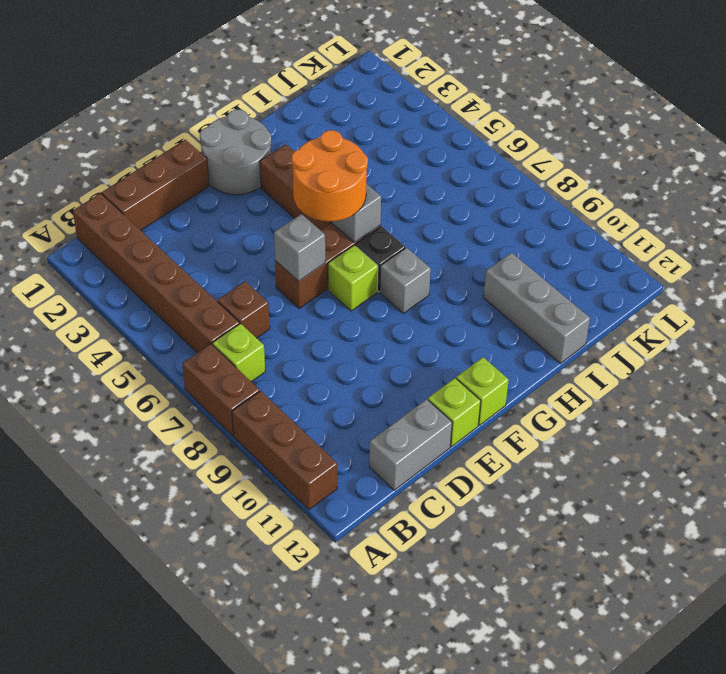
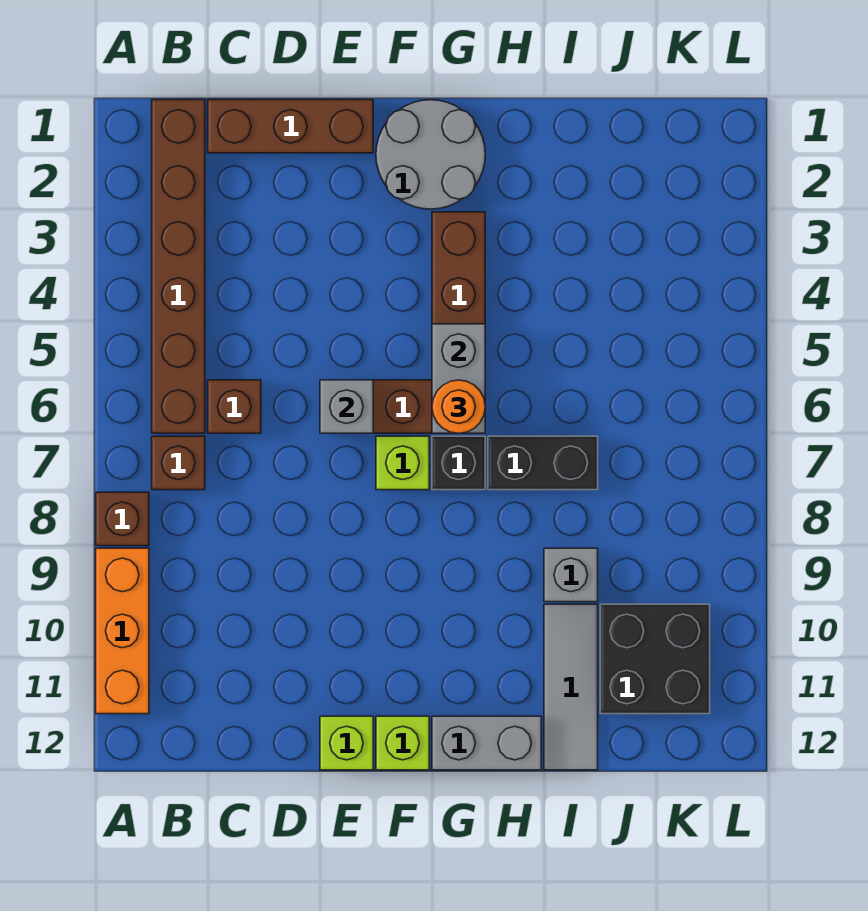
brown 1x2 brick [183,344,260,436] -> brown 1x1 brick [96,492,149,546]
brown 1x3 brick [232,391,337,510] -> orange 1x3 brick [96,548,149,714]
lime 1x1 brick [212,324,265,382] -> brown 1x1 brick [152,436,205,490]
grey 1x2 brick [369,399,452,490] -> grey 1x2 brick moved to [432,716,541,770]
orange 2x2 round brick [291,130,368,222] -> orange 1x1 round brick [432,380,485,433]
grey 1x1 brick [380,248,431,313] -> grey 1x1 brick moved to [544,548,598,602]
none -> black 1x2 brick [488,436,598,490]
grey 1x3 brick [484,253,590,363] -> grey 1x3 tile [544,604,598,770]
none -> black 2x2 brick [600,604,710,714]

